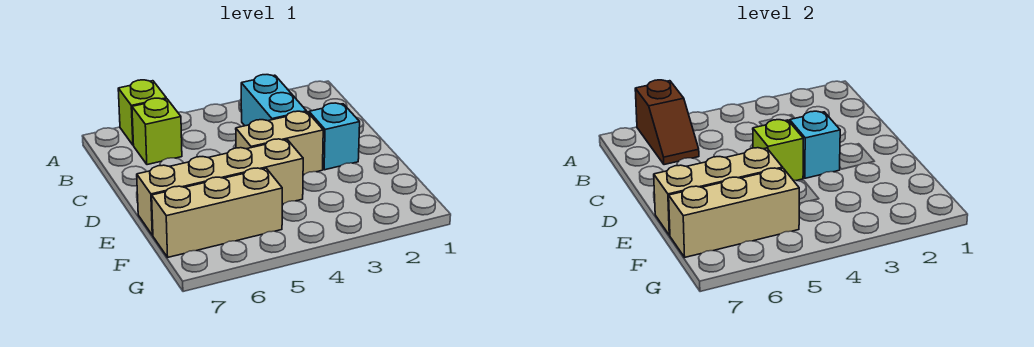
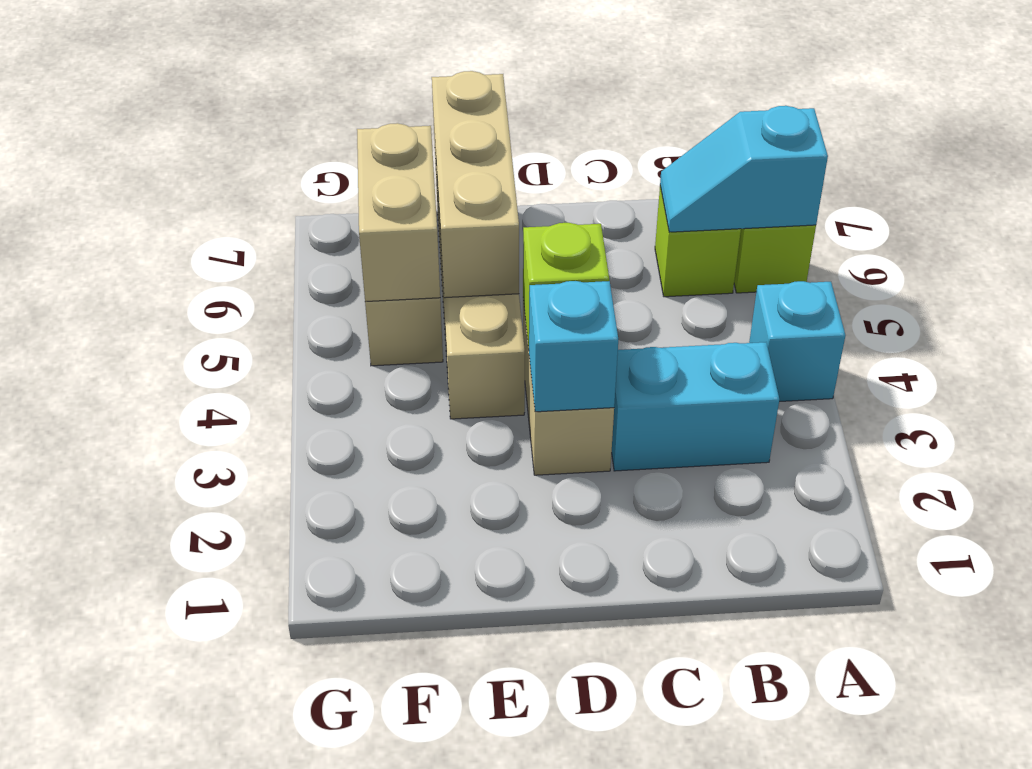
brown 1x2 slope [635,80,699,165] -> cyan 1x2 slope [660,106,828,232]
cyan 1x1 brick [309,103,360,170] -> cyan 1x1 brick moved to [749,281,845,401]
tan 1x3 brick [669,168,800,257] -> tan 1x2 brick [357,123,440,302]

